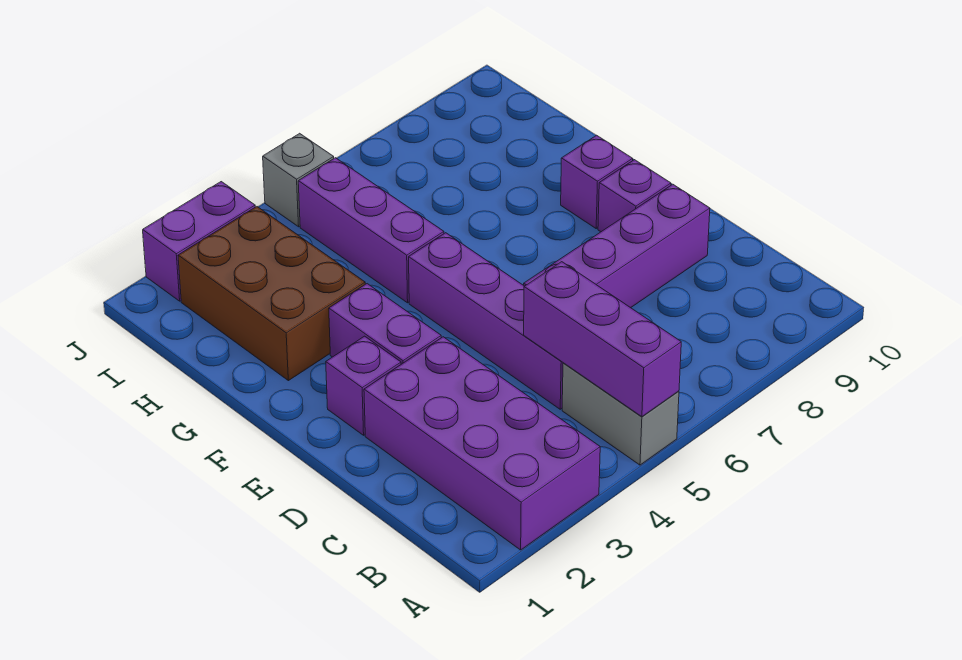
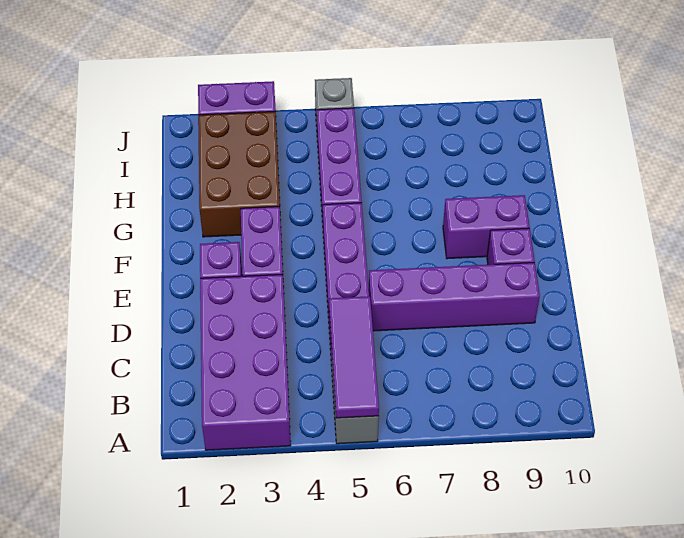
purple 1x3 brick [524,262,681,417] -> purple 1x3 tile [329,296,379,418]
purple 1x1 brick [561,135,633,228] -> purple 1x2 brick [443,195,529,259]

